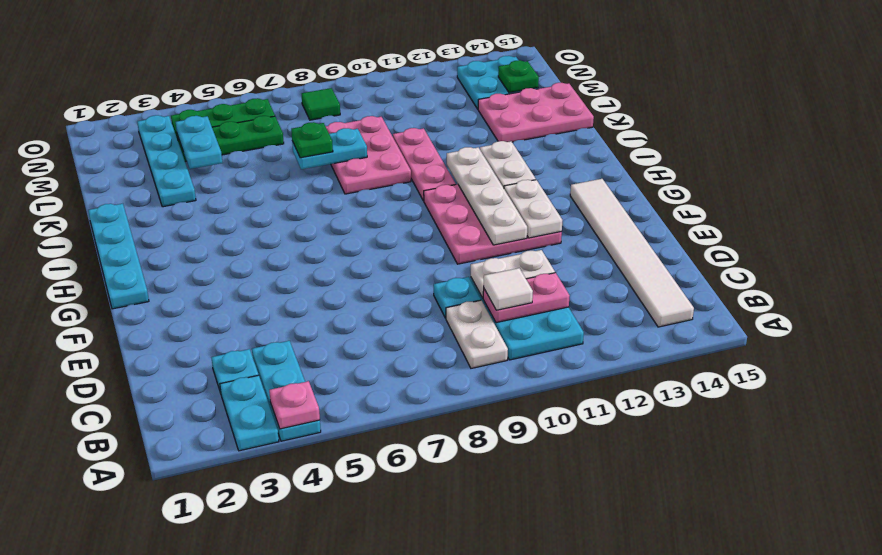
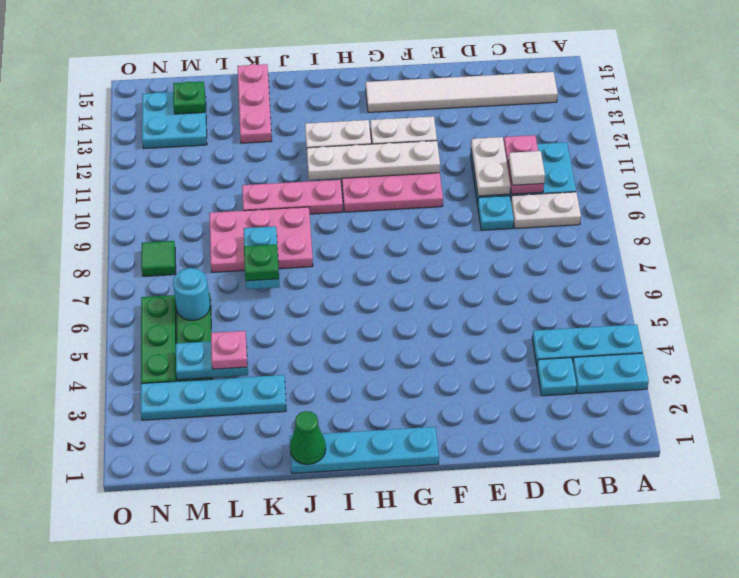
pink 1x1 plate [269,381,320,429] -> pink 1x1 plate moved to [211,331,247,369]
none -> green 1x1 cone [290,411,326,464]
pink 2x3 plate [478,83,594,142] -> pink 1x3 plate [237,64,272,143]
none -> cyan 1x1 round brick [173,268,210,320]

